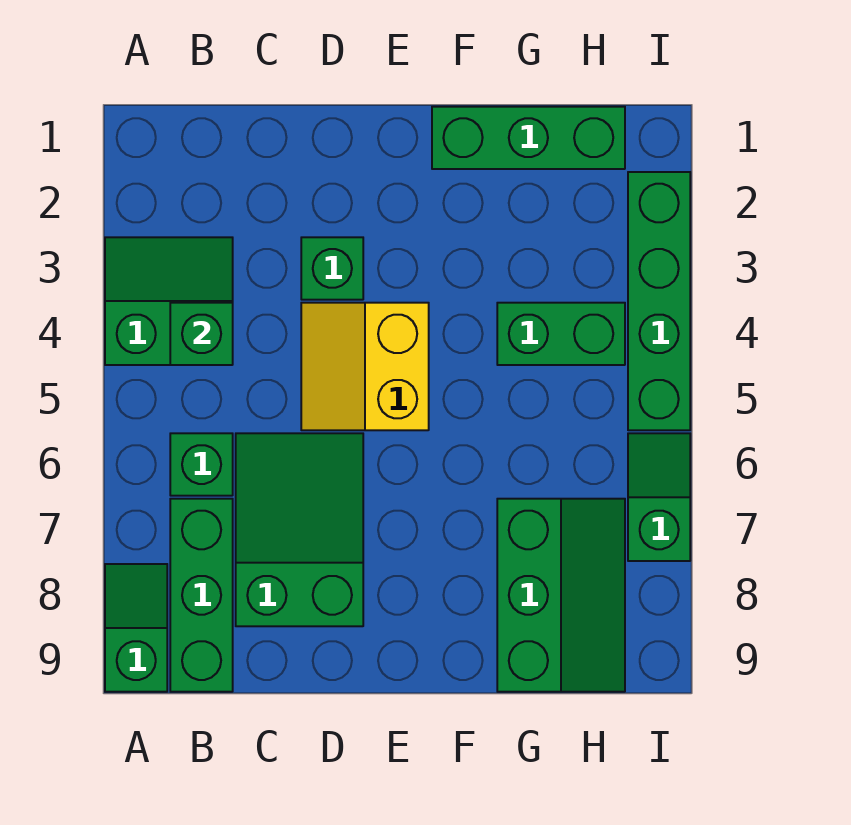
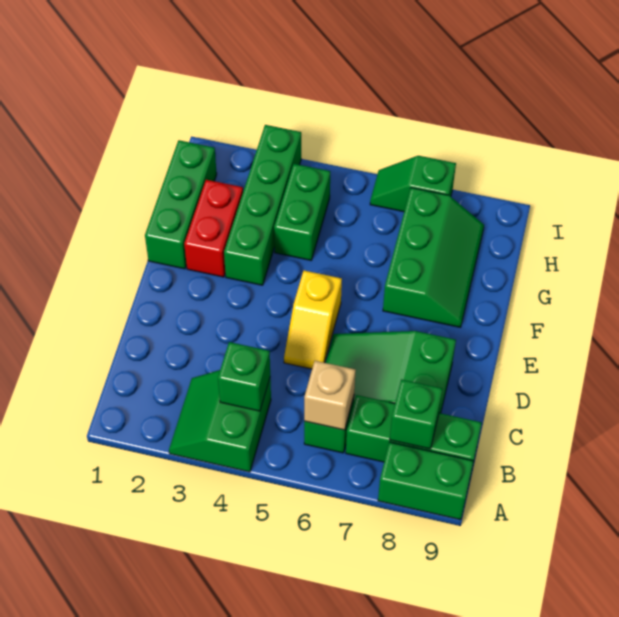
green 1x2 slope [105,564,167,692] -> green 1x2 brick [378,442,473,520]
none -> tan 1x1 brick [304,361,356,430]
green 1x1 brick [301,237,363,300] -> green 1x1 brick moved to [390,379,443,449]
yellow 2x2 slope [301,303,429,430] -> yellow 1x2 slope [284,271,342,369]
none -> red 1x2 brick [184,180,243,277]
green 2x3 slope [497,499,625,692] -> green 2x3 slope turned to [383,188,484,327]
green 1x4 brick [628,172,690,430] -> green 1x4 brick turned to [224,125,301,285]

